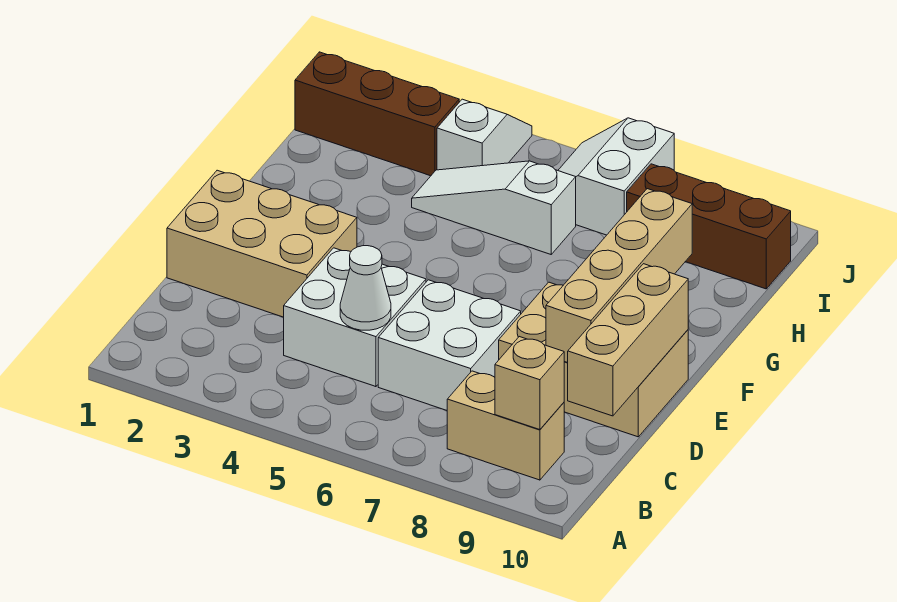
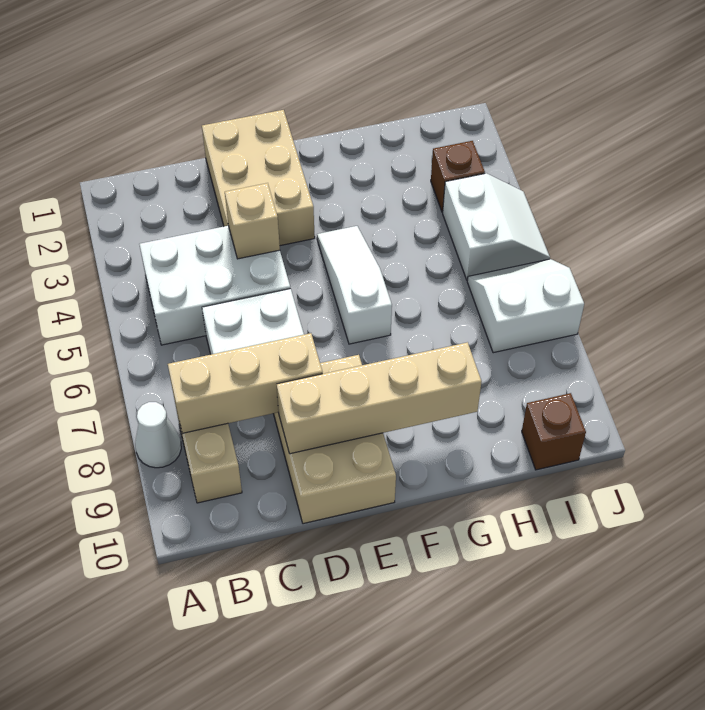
tan 1x1 brick [495,337,564,430] -> tan 1x1 brick moved to [225,183,280,259]
white 2x2 brick [284,248,426,387] -> white 2x3 brick [139,226,290,345]
white 1x1 cone [340,246,391,330] -> white 1x1 cone moved to [135,402,181,468]
tan 1x3 brick [568,264,688,416] -> tan 1x3 brick moved to [168,333,323,433]
white 1x3 slope [412,161,576,254] -> white 1x3 slope moved to [317,226,392,344]
brown 1x3 brick [295,52,459,176] -> brown 1x1 brick [431,141,485,212]
white 1x2 slope [437,99,532,170] -> white 2x2 slope [443,173,550,280]
brown 1x3 brick [627,164,791,289] -> brown 1x1 brick [522,393,586,470]

